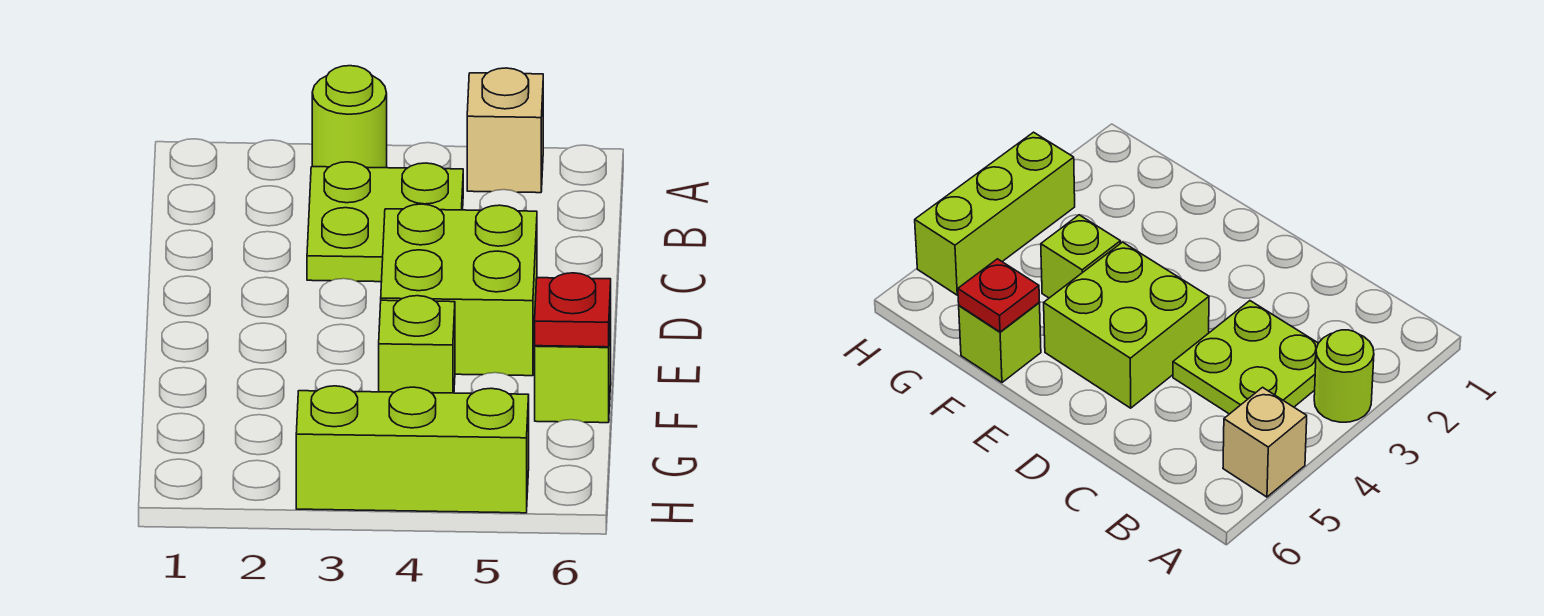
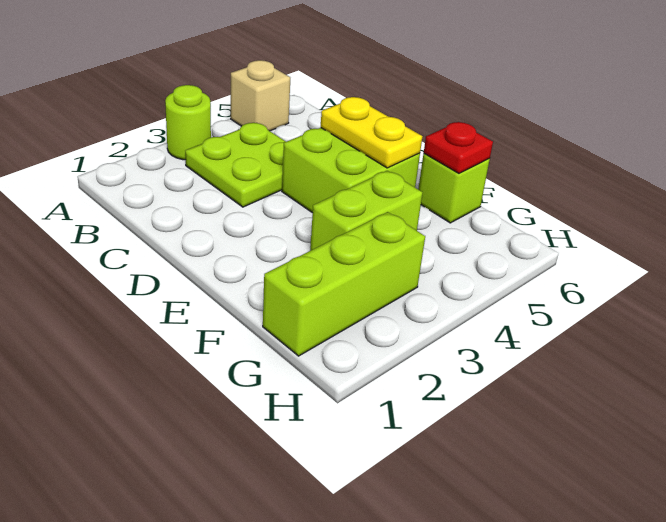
none -> yellow 1x2 plate [321,97,422,168]
lime 1x1 brick [379,296,455,393] -> lime 1x2 brick [310,171,422,251]
lime 1x3 brick [296,386,529,513] -> lime 1x3 brick moved to [263,212,425,356]

